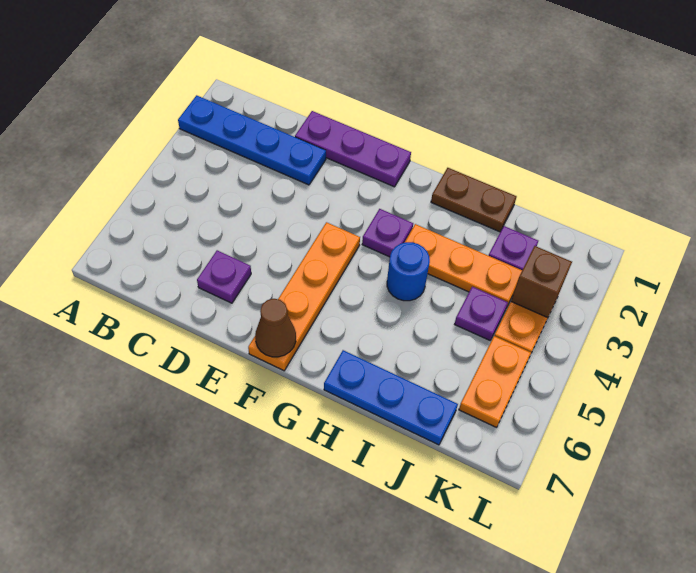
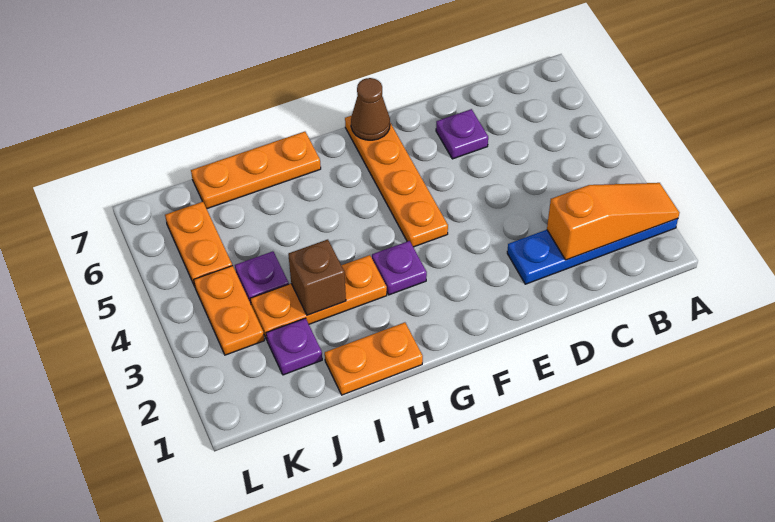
none -> orange 1x3 slope [547,183,679,260]
purple 1x3 plate [295,111,411,187] -> none
brown 1x2 plate [431,168,517,232] -> orange 1x2 plate [325,322,423,395]
blue 1x1 round brick [387,242,430,301] -> none
blue 1x3 plate [324,350,458,445] -> orange 1x3 plate [191,132,321,209]
brown 1x1 brick [511,246,572,317] -> brown 1x1 brick moved to [288,239,346,315]

